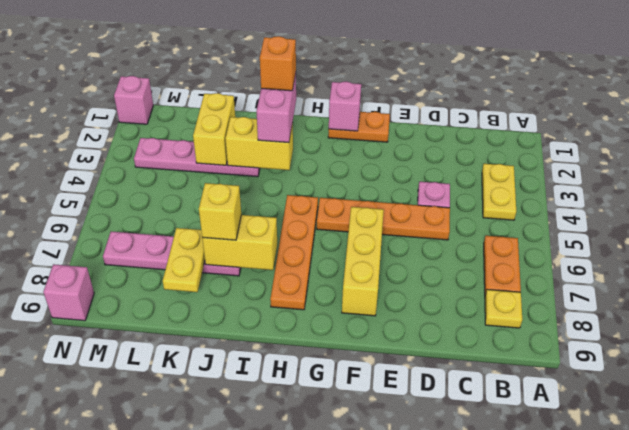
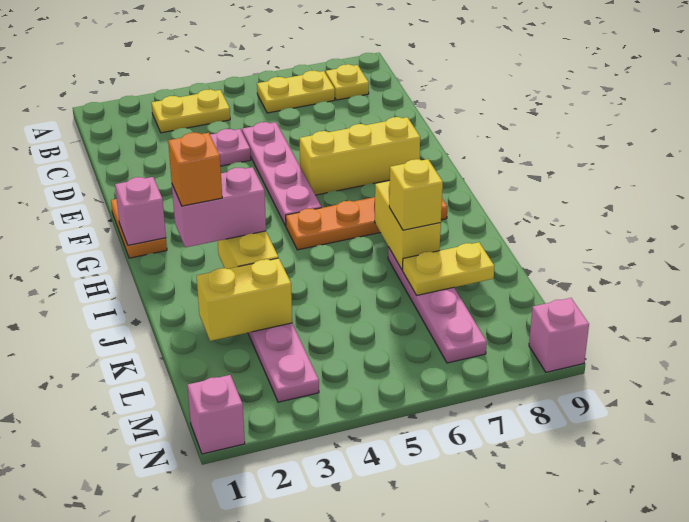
orange 1x2 plate [484,236,521,294] -> yellow 1x2 plate [257,71,335,113]
orange 1x4 plate [317,198,450,240] -> pink 1x4 plate [242,122,321,226]

